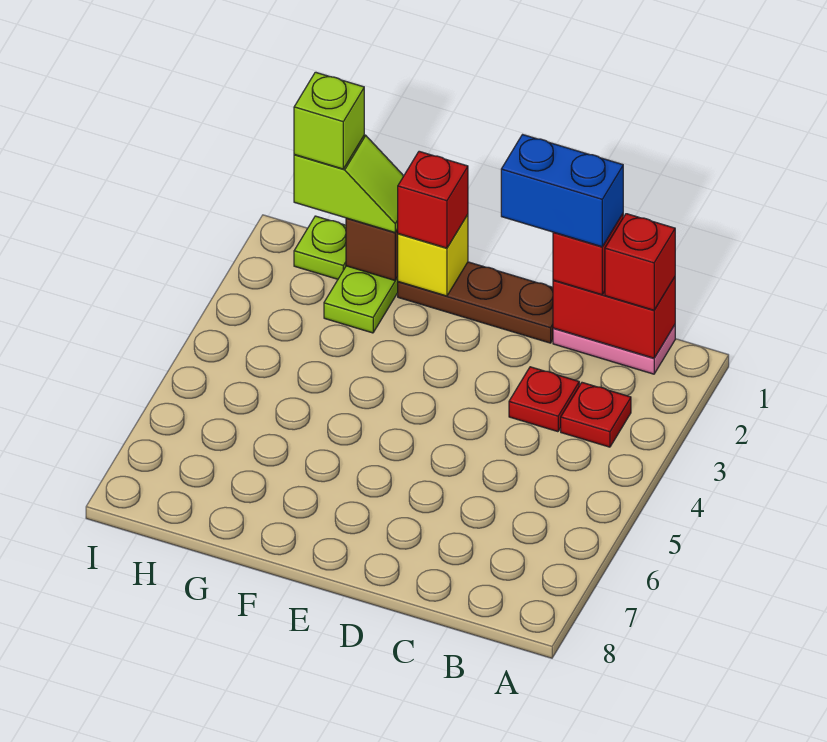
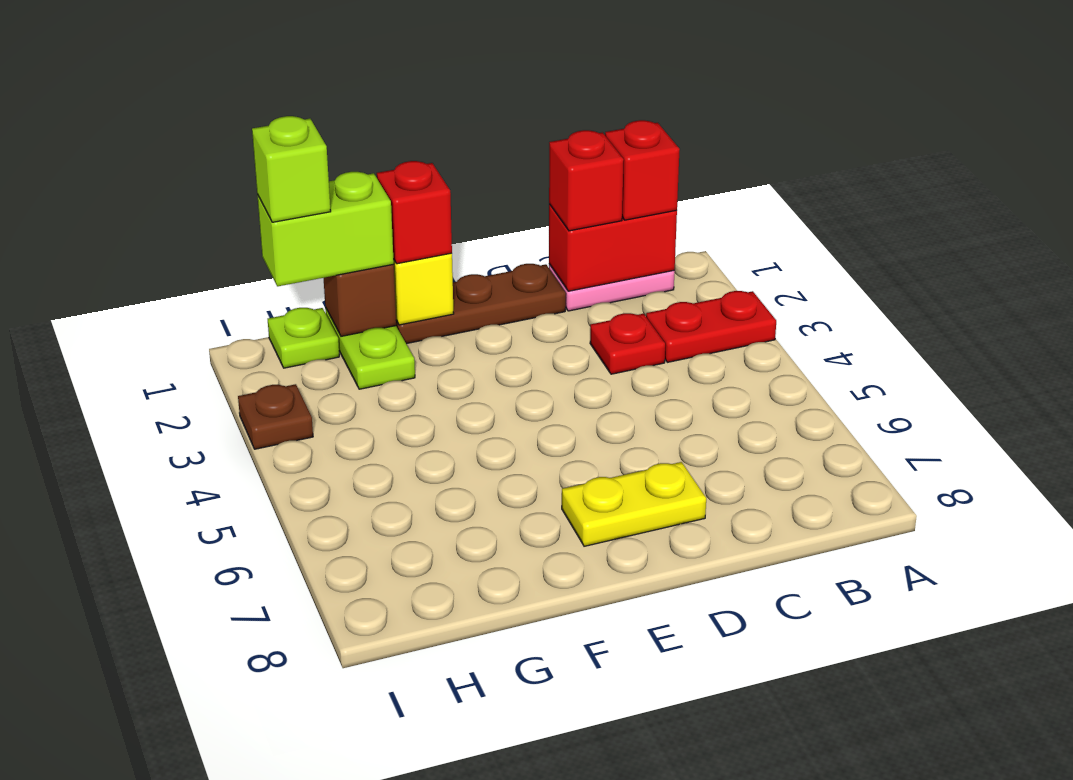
red 1x1 plate [561,383,631,447] -> red 1x2 plate [646,291,776,362]
blue 1x2 brick [501,135,623,247] -> none
none -> yellow 1x2 plate [562,462,706,546]
lime 1x2 slope [294,135,403,232] -> lime 1x2 brick [257,172,394,286]
none -> brown 1x1 plate [238,384,313,449]

